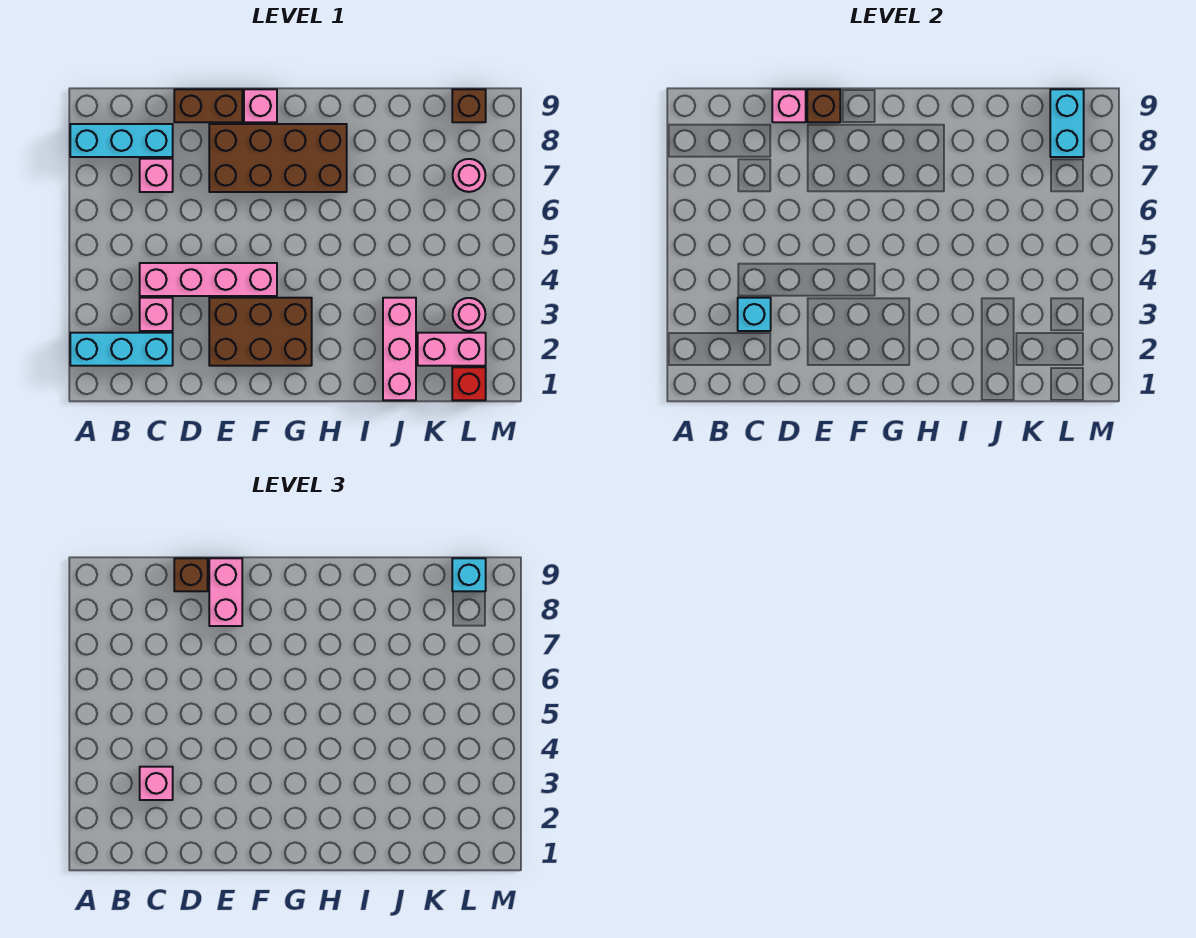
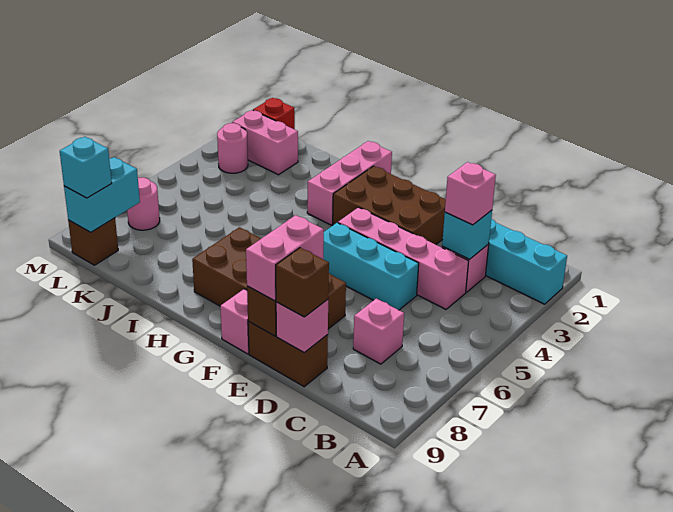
cyan 1x3 brick [70,124,173,157] -> cyan 1x3 brick moved to [323,223,419,310]
pink 1x3 brick [383,298,416,400] -> pink 1x3 brick moved to [307,141,392,225]

